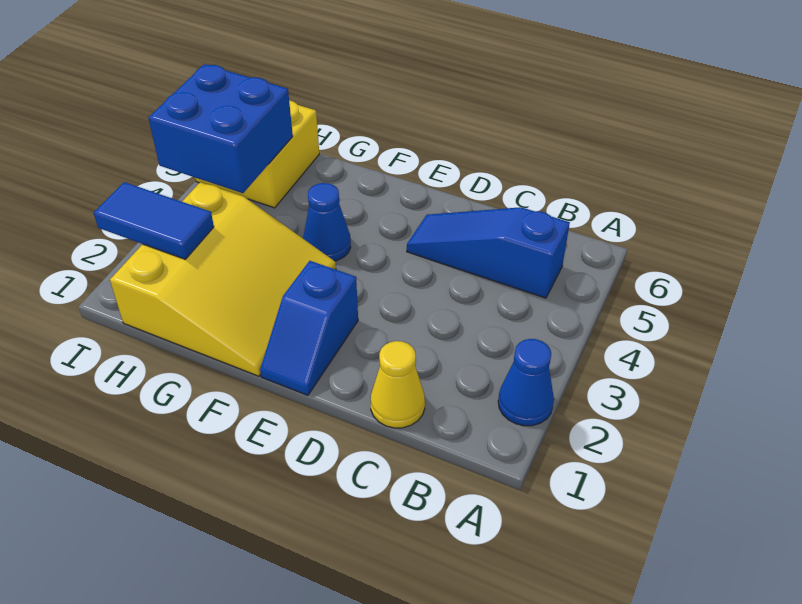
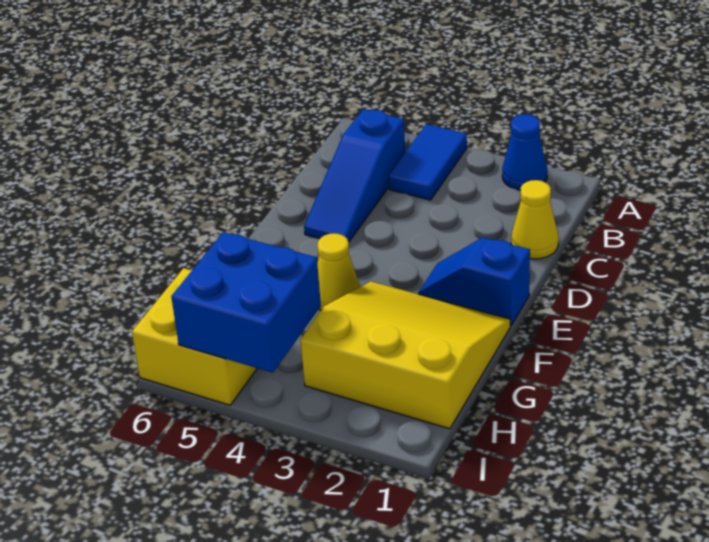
blue 1x2 slope [260,261,358,395] -> blue 1x2 slope turned to [418,237,530,326]
blue 1x1 cone [303,183,351,261] -> yellow 1x1 cone [317,233,360,310]
blue 1x2 tile [94,182,214,259] -> blue 1x2 tile moved to [389,124,467,200]

